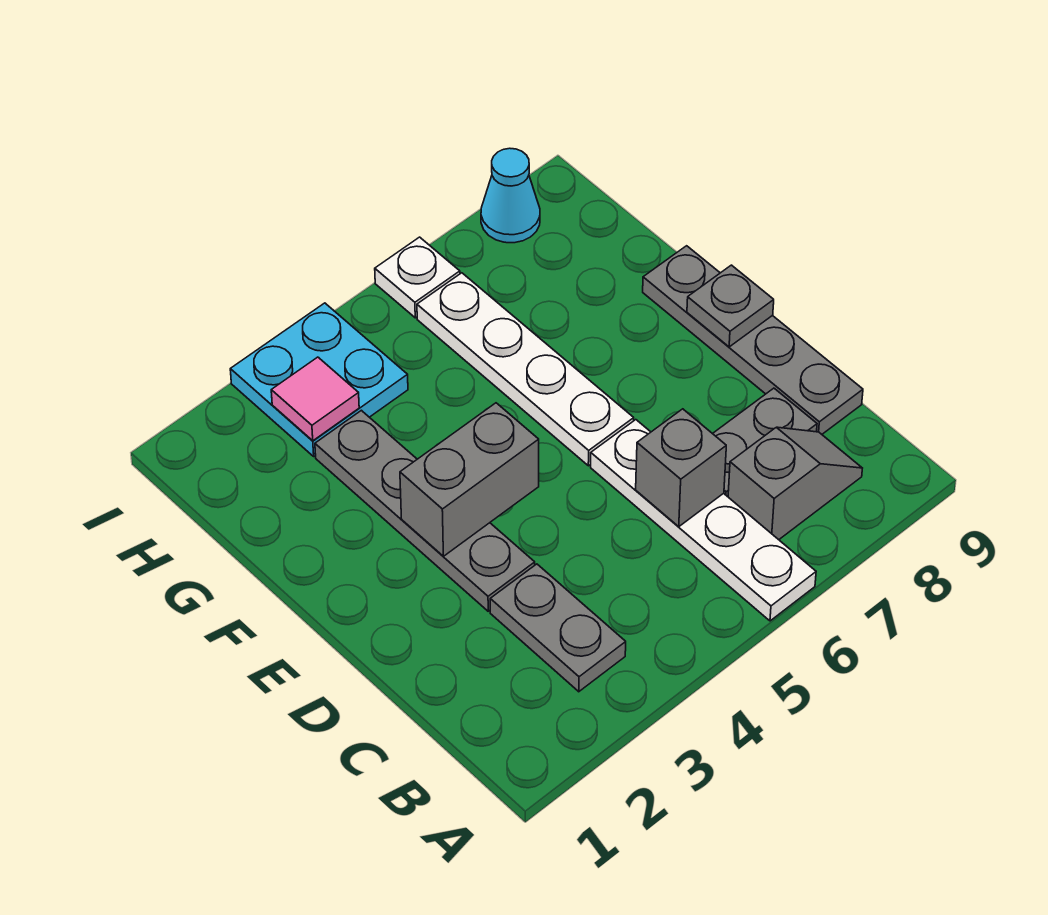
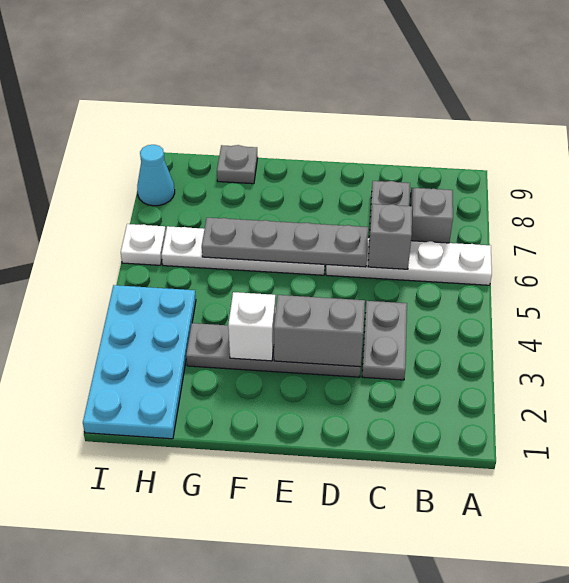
grey 1x2 plate [490,564,626,692] -> grey 1x2 plate turned to [362,301,407,380]
grey 1x4 plate [643,246,863,434] -> grey 1x4 plate moved to [202,218,368,267]
grey 1x2 brick [400,403,539,556] -> grey 1x2 brick turned to [274,295,365,367]
grey 1x1 plate [687,265,774,347] -> grey 1x1 plate moved to [217,145,258,184]
none -> white 1x1 brick [228,292,276,361]
cyan 2x2 plate [230,303,408,456] -> cyan 2x4 plate [83,285,196,439]
pink 1x1 tile [271,357,359,441] -> none

